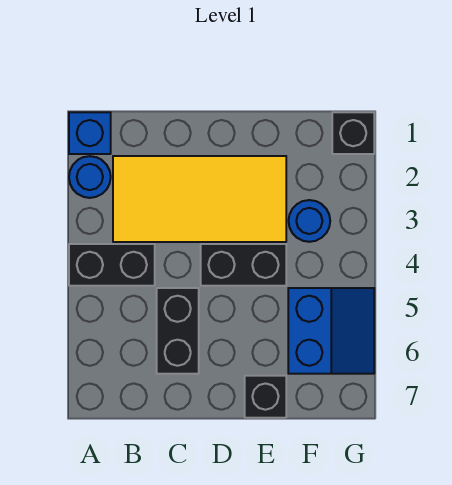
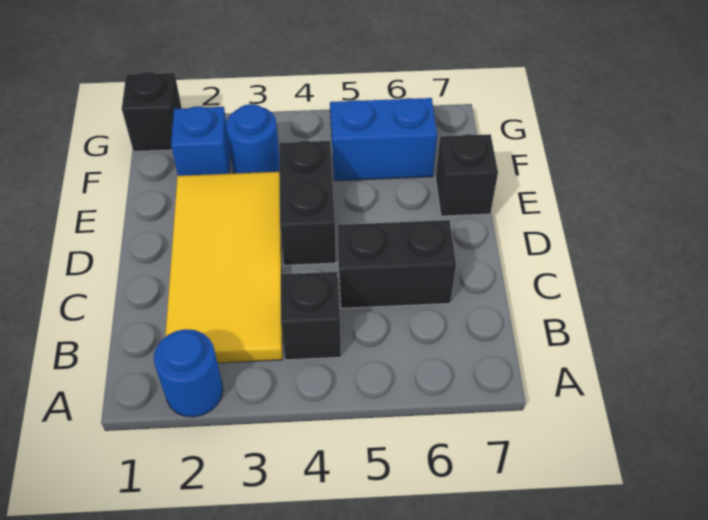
blue 1x1 brick [69,112,111,154] -> blue 1x1 brick moved to [171,106,230,176]
black 1x2 brick [69,244,155,286] -> black 1x1 brick [280,272,341,360]

